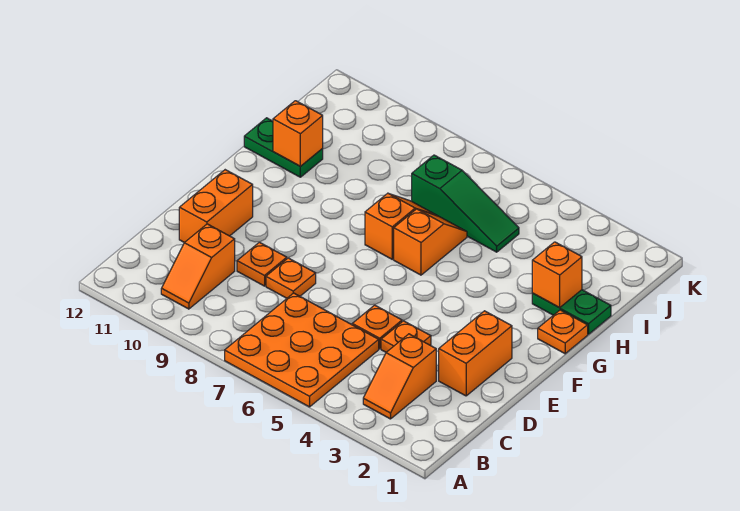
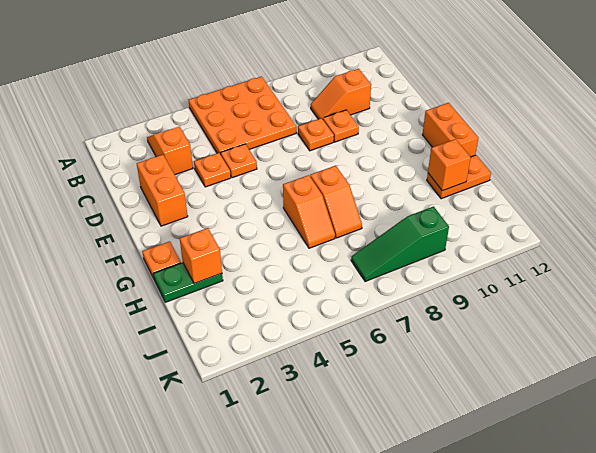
orange 1x2 slope [161,224,235,309] -> orange 1x2 slope turned to [311,69,371,119]
orange 1x2 brick [179,170,253,243] -> orange 1x2 brick moved to [422,103,478,157]
green 1x2 plate [244,118,323,177] -> orange 1x2 plate [427,155,491,199]
green 1x3 slope [412,155,519,252] -> green 1x3 slope moved to [351,206,449,282]

